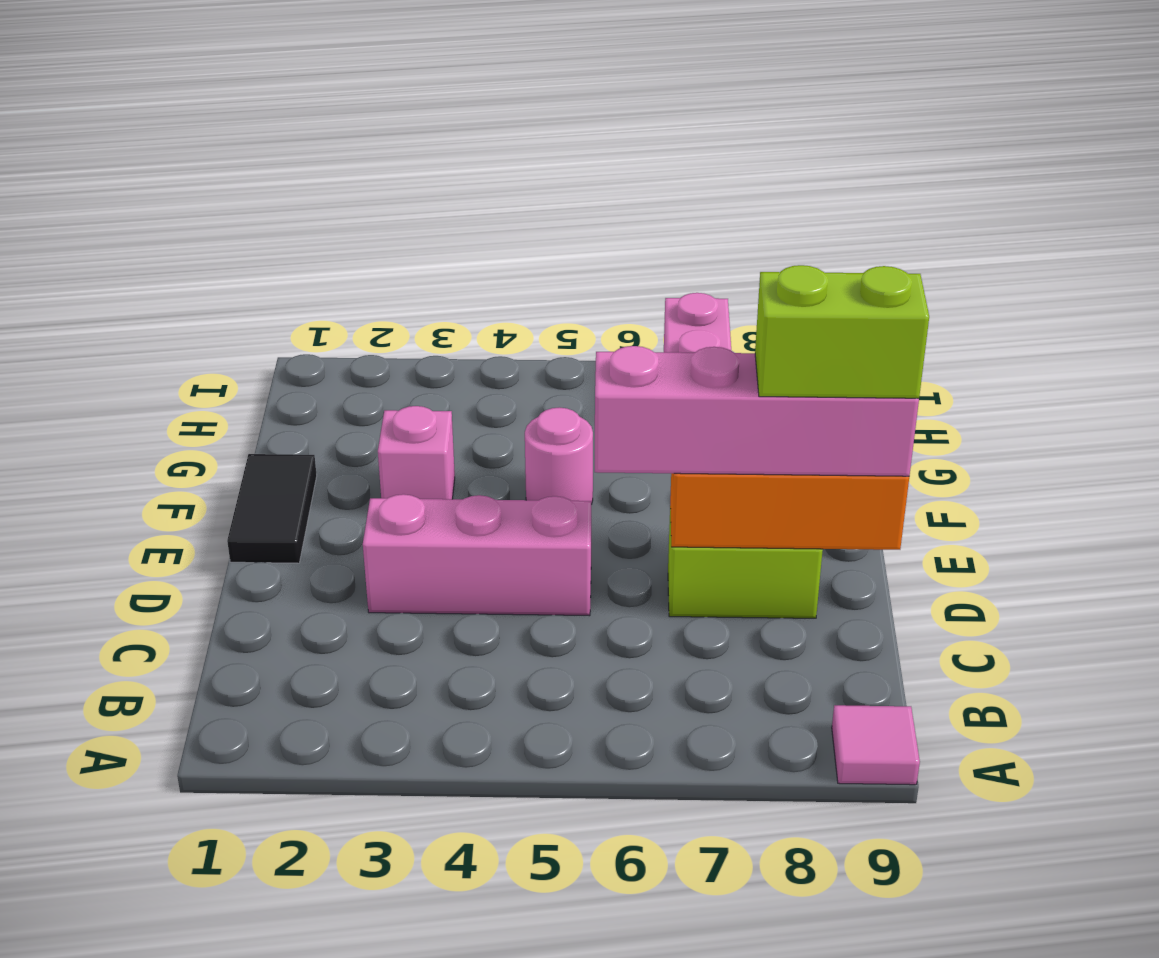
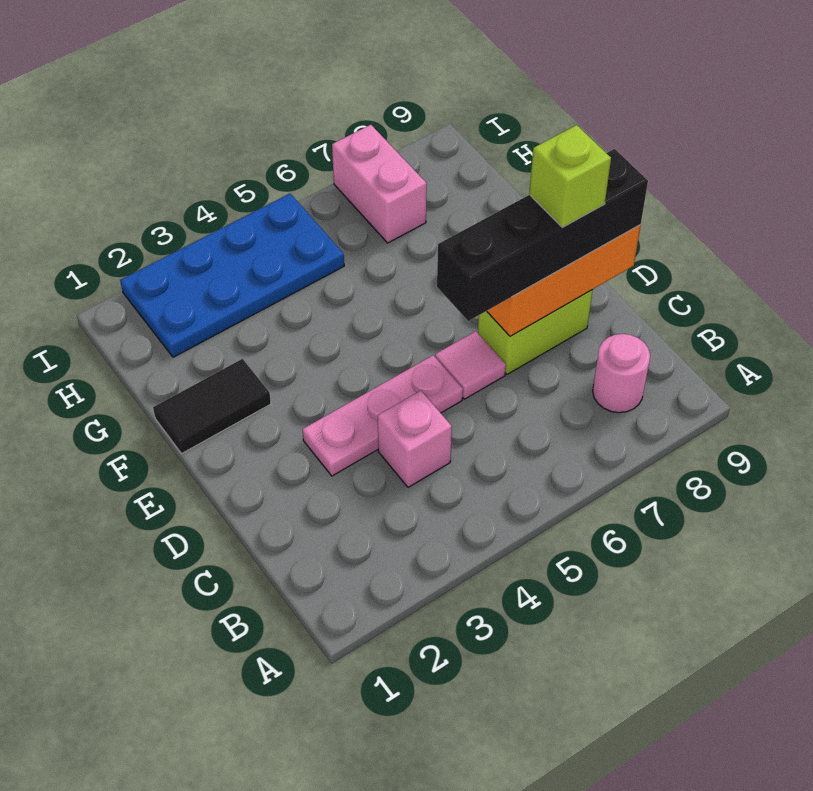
pink 1x1 tile [832,705,920,785] -> pink 1x1 tile moved to [435,331,506,399]
pink 1x3 brick [363,494,591,616] -> pink 1x3 plate [302,355,463,476]
pink 1x4 brick [595,346,919,476] -> black 1x4 brick [437,149,648,321]
lime 1x2 brick [755,265,929,398] -> lime 1x1 brick [529,125,611,227]
black 1x2 tile [227,454,317,563] -> black 1x2 tile turned to [153,359,271,454]
pink 1x1 brick [378,406,455,499] -> pink 1x1 brick moved to [378,391,452,487]
pink 1x1 round brick [525,407,593,504] -> pink 1x1 round brick moved to [593,334,650,413]
none -> blue 2x4 plate [120,194,344,357]

